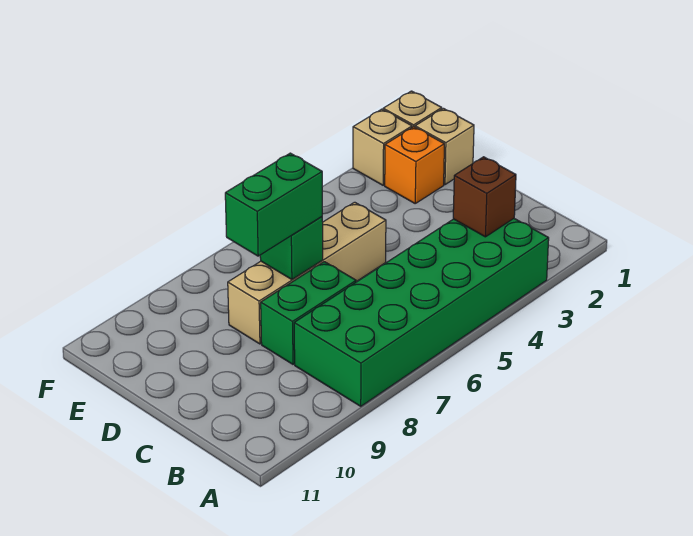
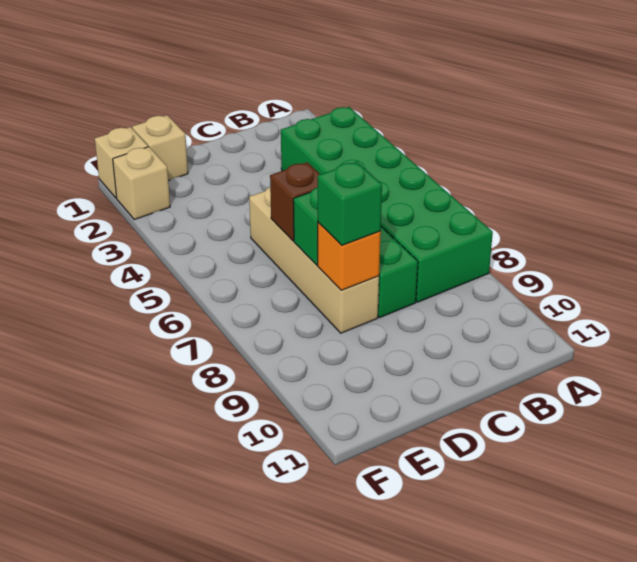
brown 1x1 brick [453,157,516,237] -> brown 1x1 brick moved to [270,162,320,241]
green 1x2 brick [225,153,322,256] -> green 1x1 brick [318,162,382,245]
orange 1x1 brick [385,127,444,203] -> orange 1x1 brick moved to [318,223,381,290]

